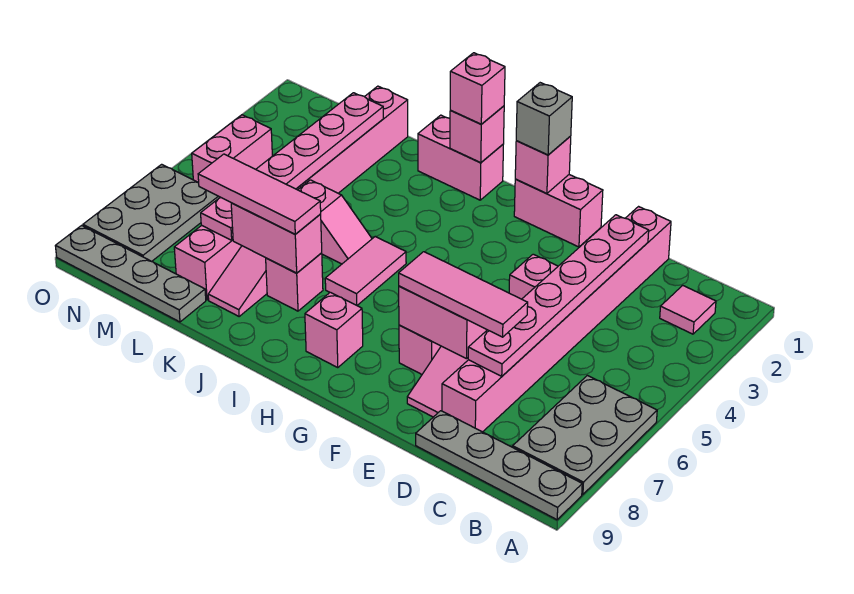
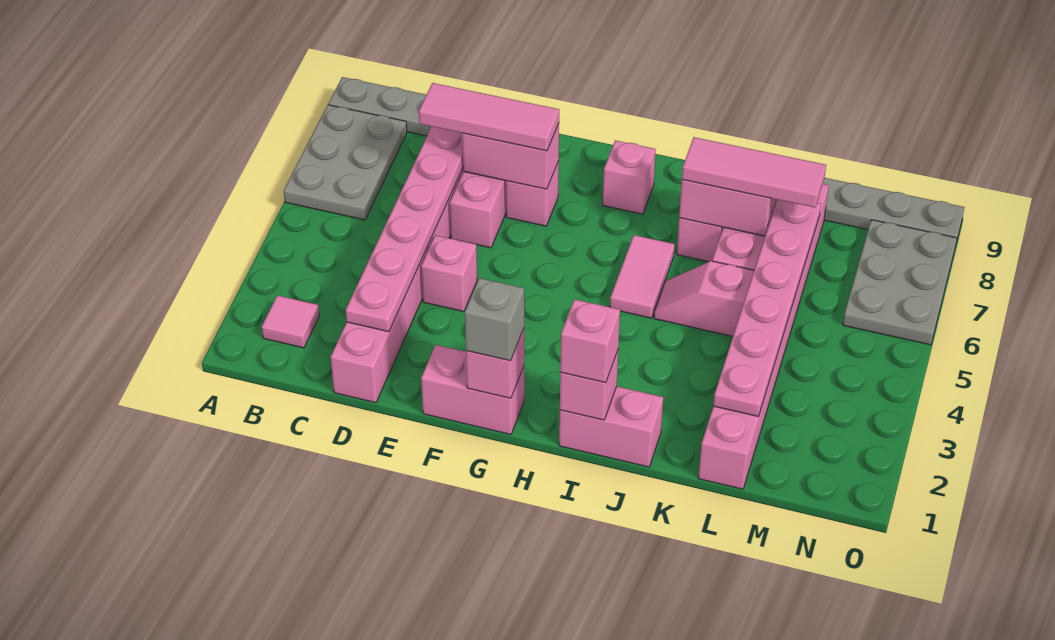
pink 1x2 brick [192,115,272,183] -> none

